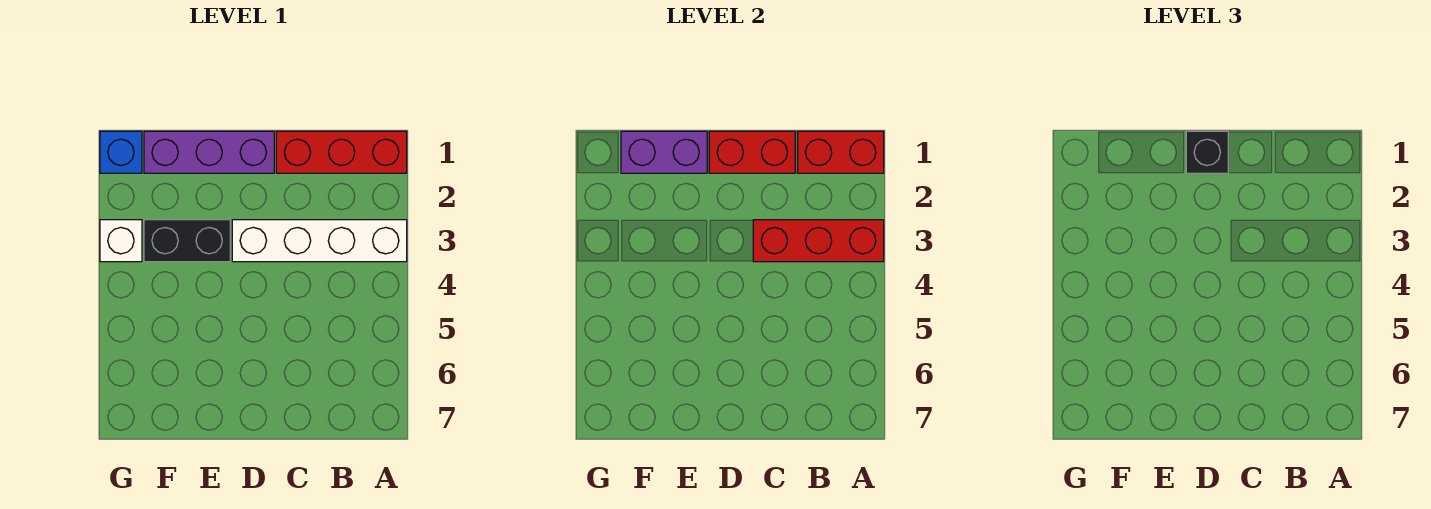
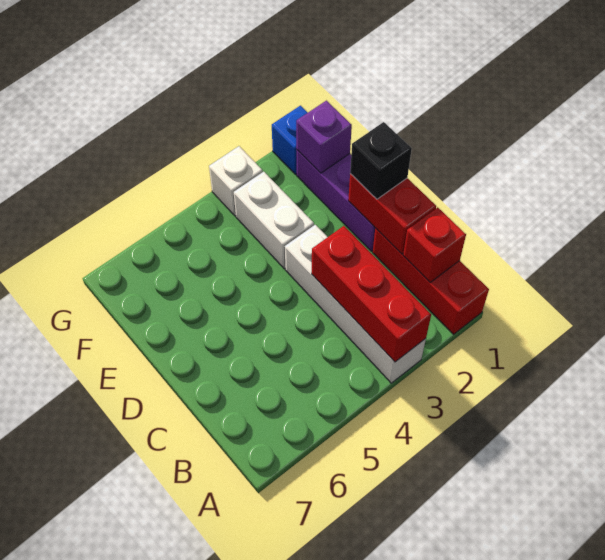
red 1x2 brick [798,131,884,173] -> red 1x1 brick [403,207,466,282]
purple 1x2 brick [621,131,707,173] -> purple 1x1 brick [296,101,352,173]
black 1x2 brick [144,220,230,262] -> white 1x2 brick [234,172,314,269]

